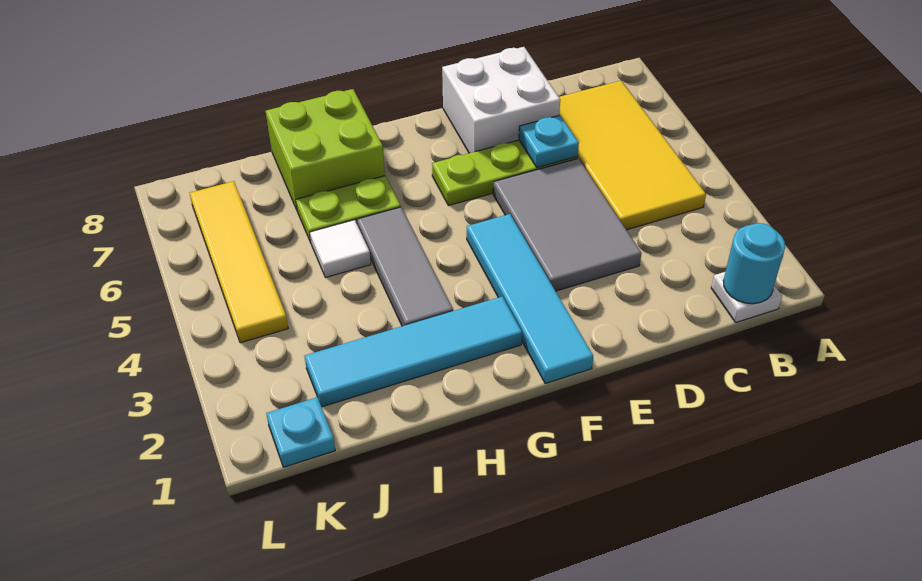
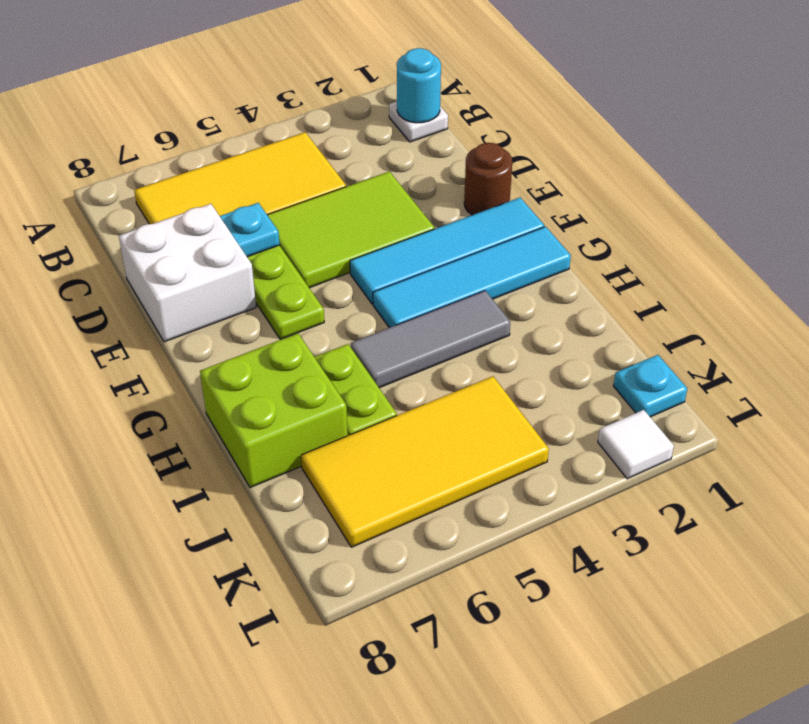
grey 2x3 tile [493,158,641,291] -> lime 2x3 tile [268,172,435,288]
none -> brown 1x1 round brick [464,143,512,215]
cyan 1x4 tile [305,297,522,407] -> cyan 1x4 tile turned to [373,227,571,328]
white 1x1 tile [310,220,371,278] -> white 1x1 tile moved to [598,410,674,479]
yellow 1x4 tile [190,181,288,343] -> yellow 2x4 tile [301,376,549,547]

